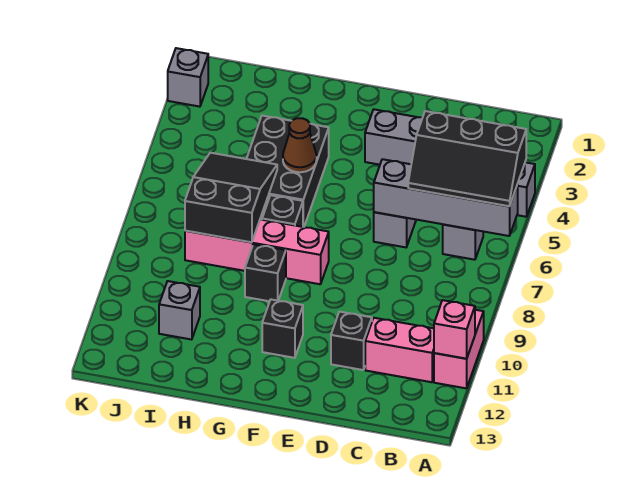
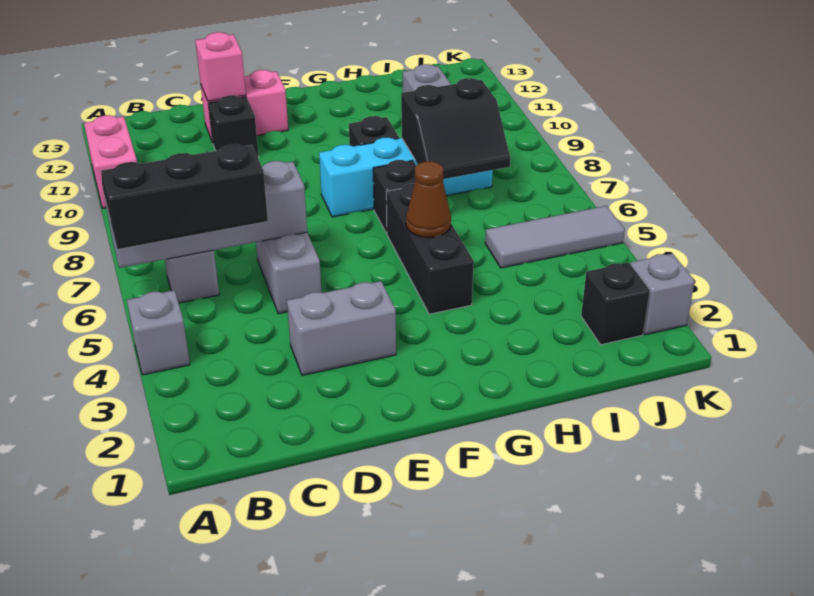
pink 1x1 brick [434,300,475,359] -> pink 1x1 brick moved to [195,32,246,101]
pink 1x2 brick [365,318,434,382] -> pink 1x2 brick moved to [201,70,288,143]
pink 1x4 brick [185,219,329,284] -> cyan 1x4 brick [319,138,493,217]
black 1x1 brick [262,300,303,358] -> black 1x1 brick moved to [581,263,650,345]
black 2x3 brick [247,116,329,227] -> black 1x3 brick [386,184,474,314]
black 2x3 slope [185,153,277,242] -> black 2x2 slope [401,78,510,179]
none -> grey 1x3 tile [485,206,625,268]

